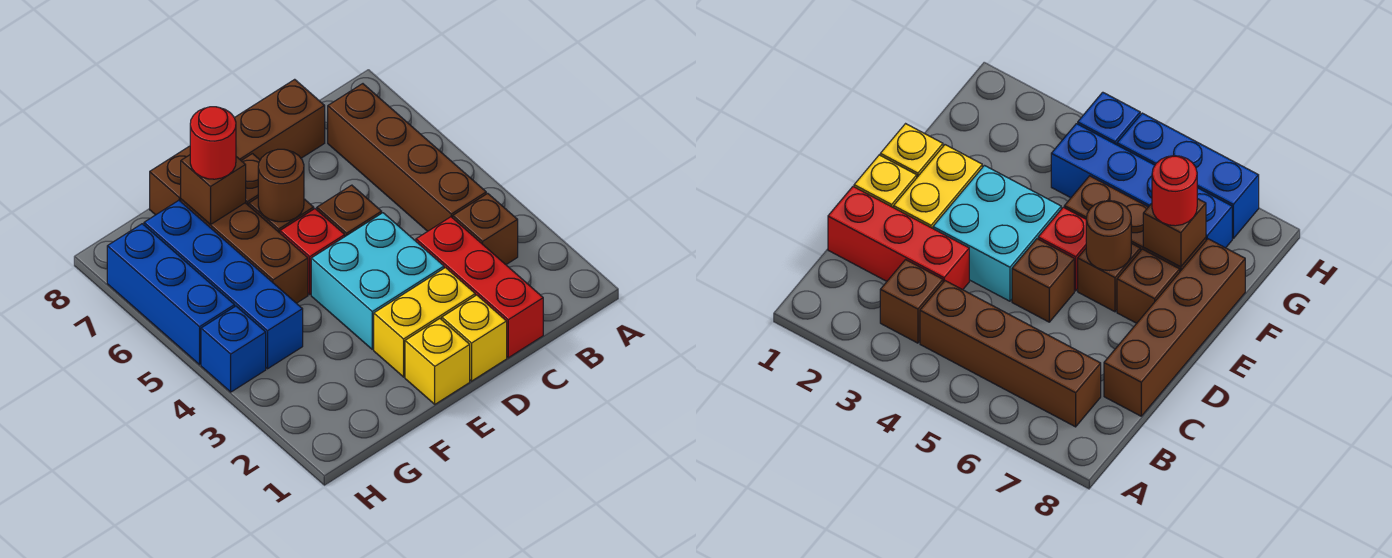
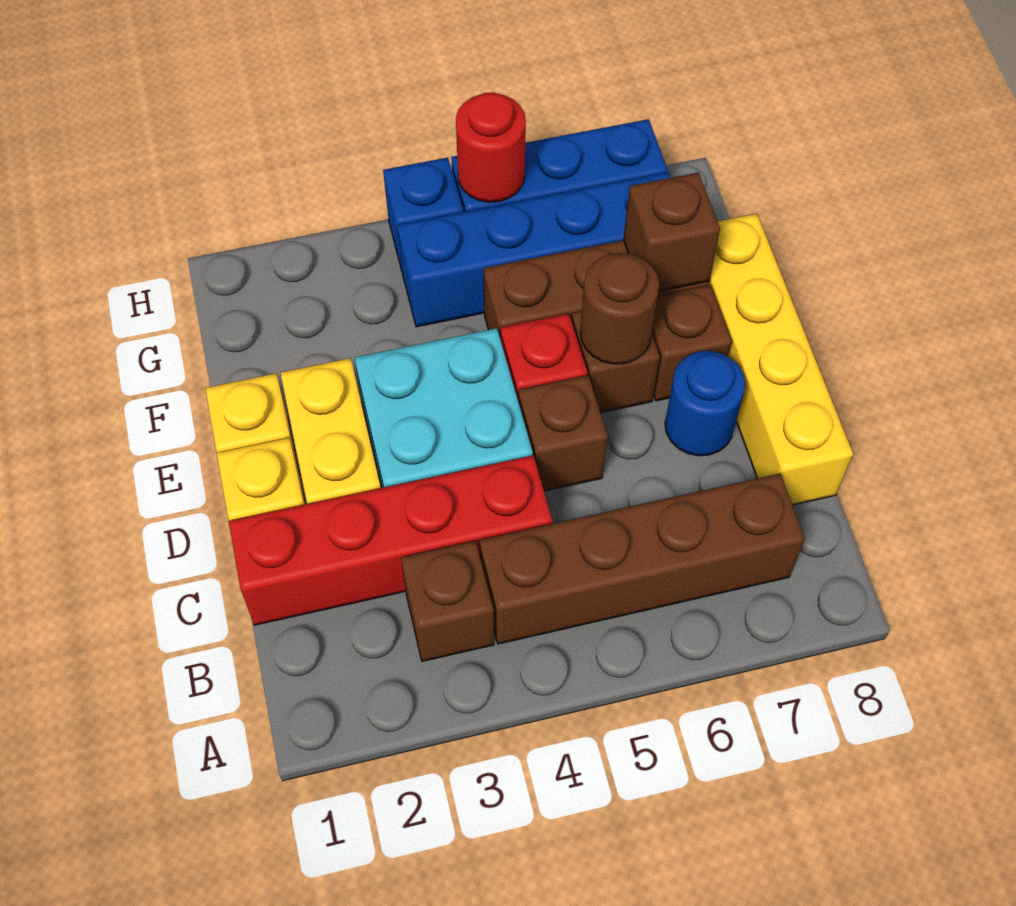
red 1x3 brick [416,217,543,358] -> red 1x4 brick [229,455,552,625]
brown 1x4 brick [150,79,325,215] -> yellow 1x4 brick [709,214,853,505]
none -> blue 1x1 round brick [665,351,745,456]
red 1x1 round brick [190,107,236,179] -> red 1x1 round brick moved to [456,92,526,202]

